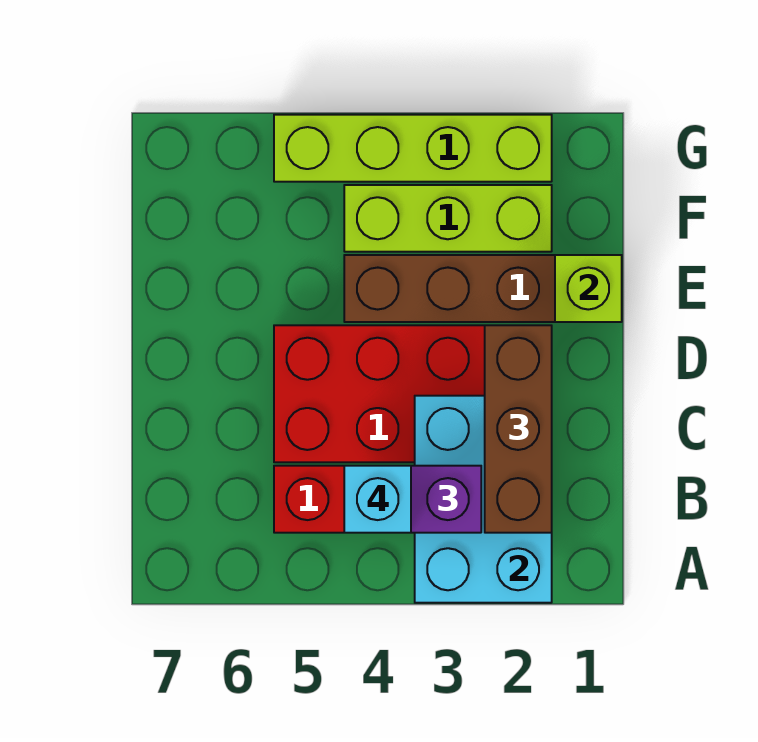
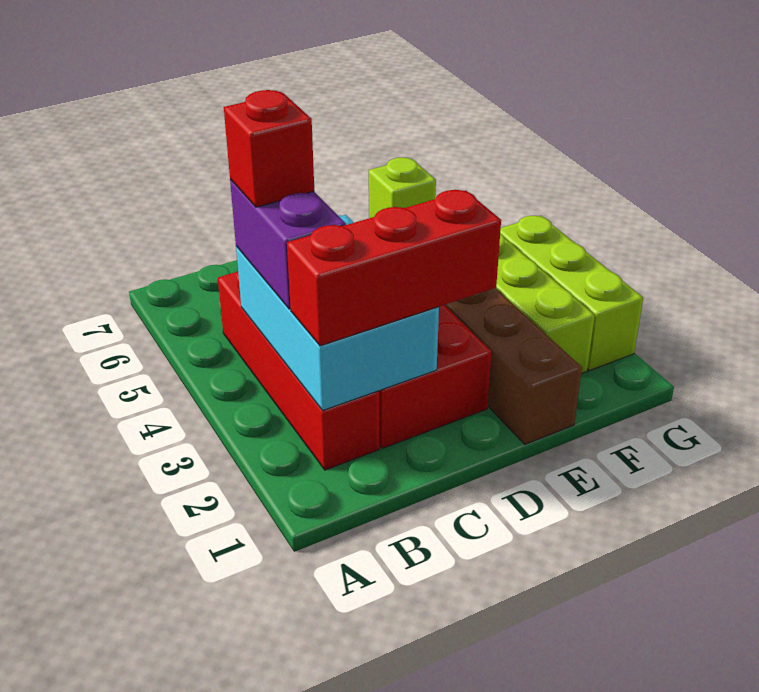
cyan 2x3 brick [415,396,552,603] -> cyan 2x3 brick turned to [236,215,439,411]
brown 1x3 brick [485,325,552,533] -> red 1x3 brick [287,190,501,346]
cyan 1x1 brick [344,466,411,533] -> red 1x1 brick [224,90,314,207]
lime 1x1 brick [555,255,622,322] -> lime 1x1 brick moved to [369,157,436,218]
lime 1x4 brick [274,115,552,182] -> lime 1x3 brick [500,216,643,371]

